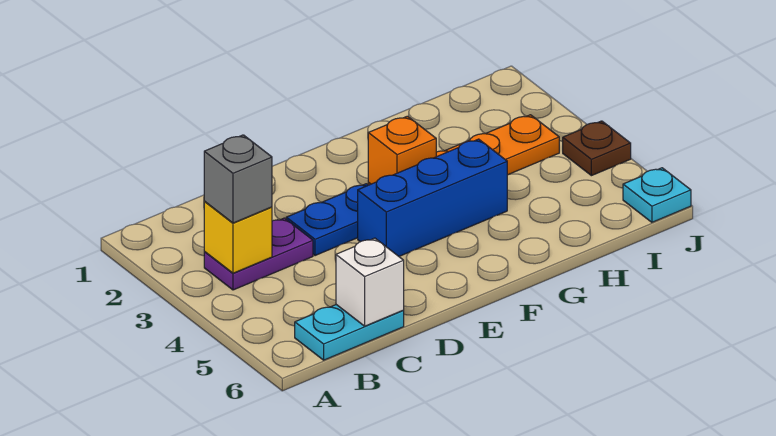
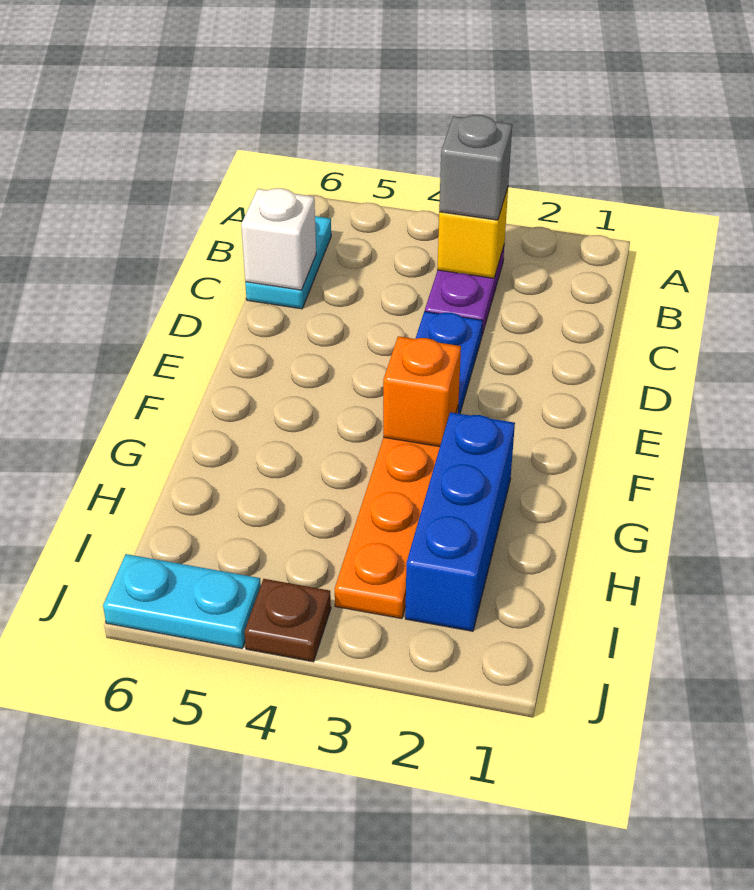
blue 1x3 brick [358,139,507,256] -> blue 1x3 brick moved to [405,412,515,631]
cyan 1x1 plate [623,168,691,222] -> cyan 1x2 plate [103,554,261,649]

